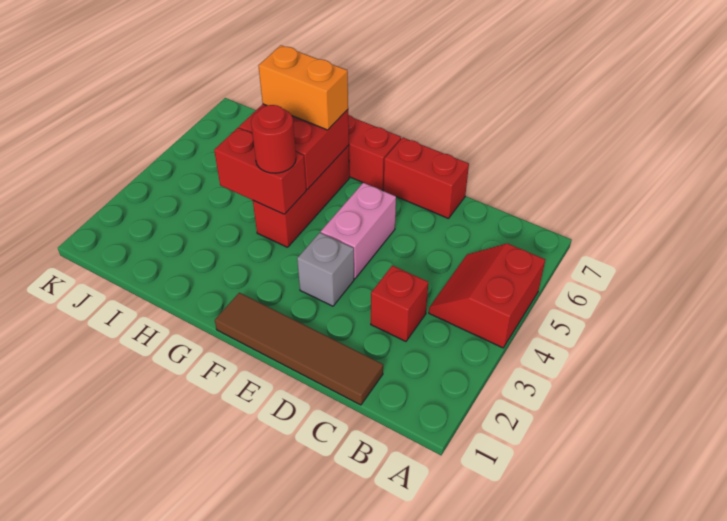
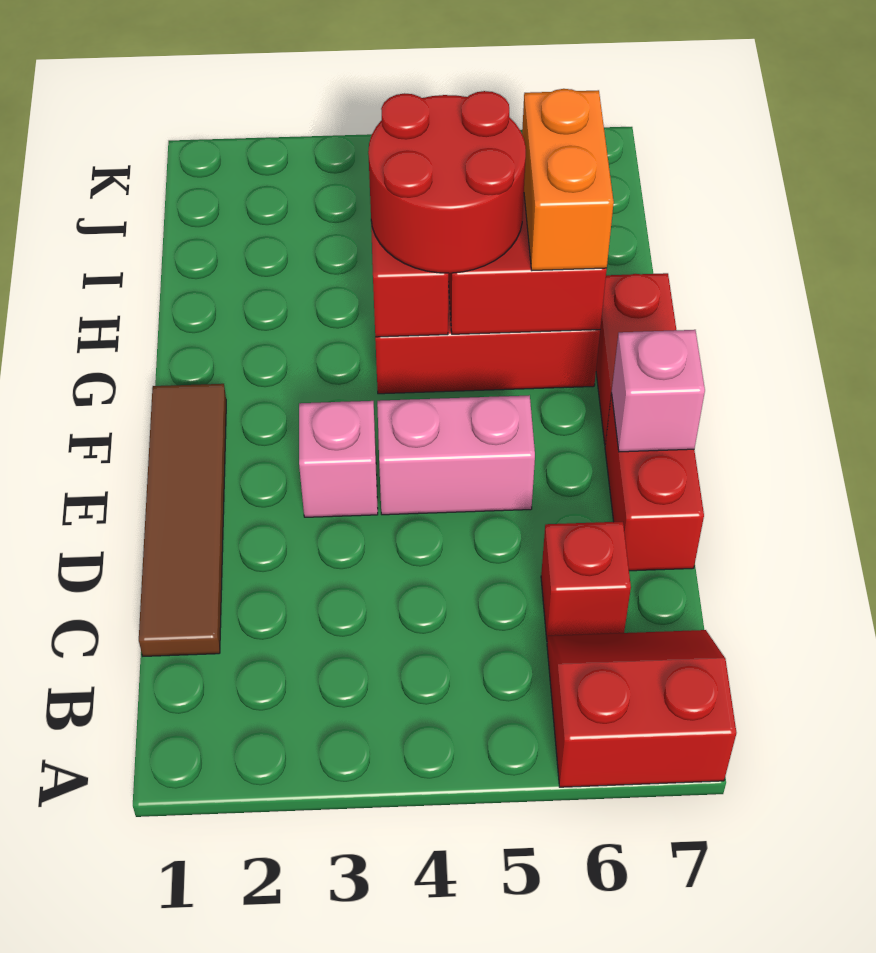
red 2x2 slope [429,243,545,348] -> red 2x2 slope moved to [547,630,737,787]
red 1x1 brick [371,265,428,341] -> red 1x1 brick moved to [541,522,631,640]
grey 1x1 brick [297,233,354,306] -> pink 1x1 brick [299,401,378,517]
none -> pink 1x1 brick [612,330,705,452]
red 1x1 round brick [251,105,296,173] -> red 2x2 round brick [368,91,526,273]

